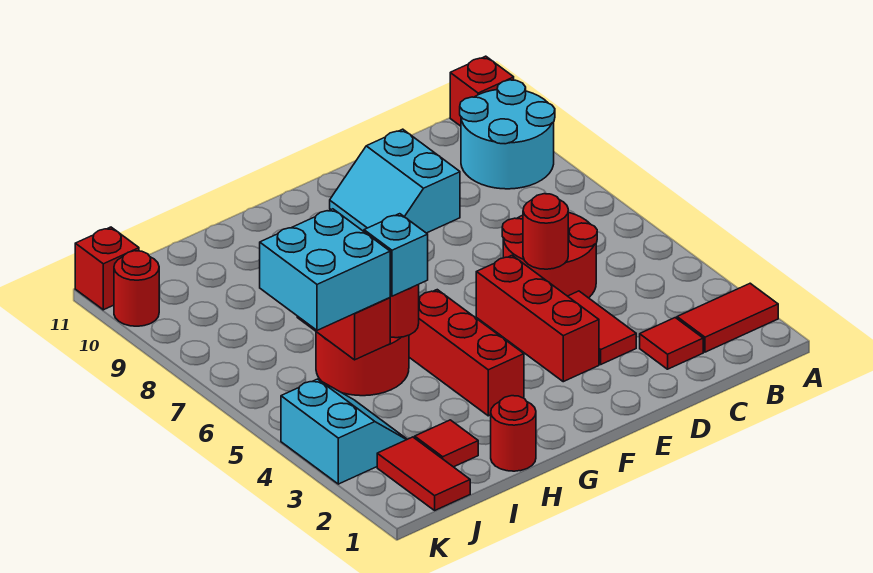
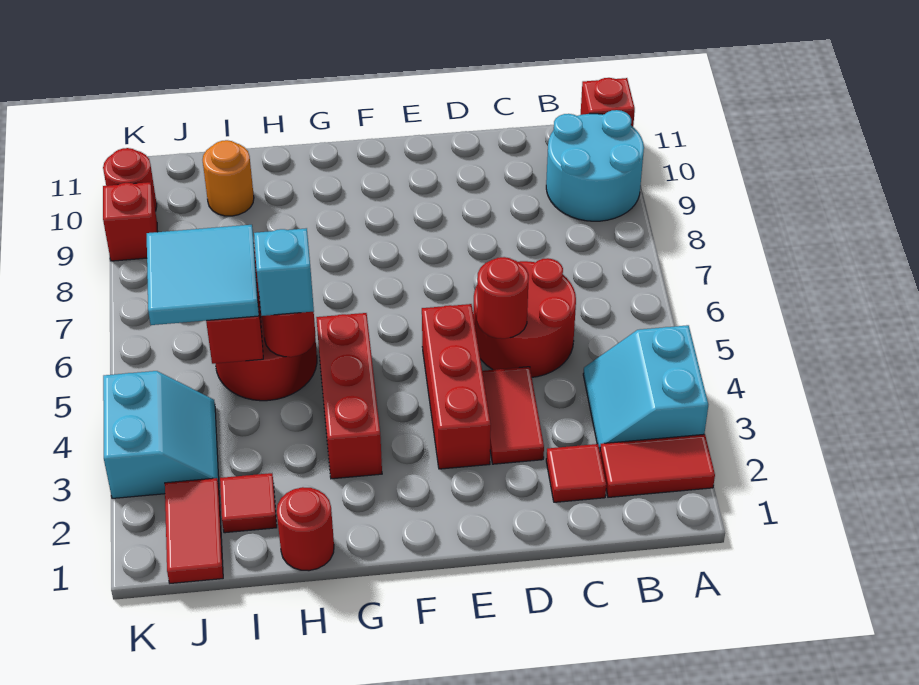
cyan 2x2 slope [330,129,460,233] -> cyan 2x2 slope moved to [583,325,708,450]
cyan 2x2 brick [260,209,390,330] -> cyan 2x2 tile [147,225,259,325]
none -> orange 1x1 round brick [203,140,254,216]
red 1x1 brick [75,227,139,310] -> red 1x1 brick moved to [103,182,158,261]

